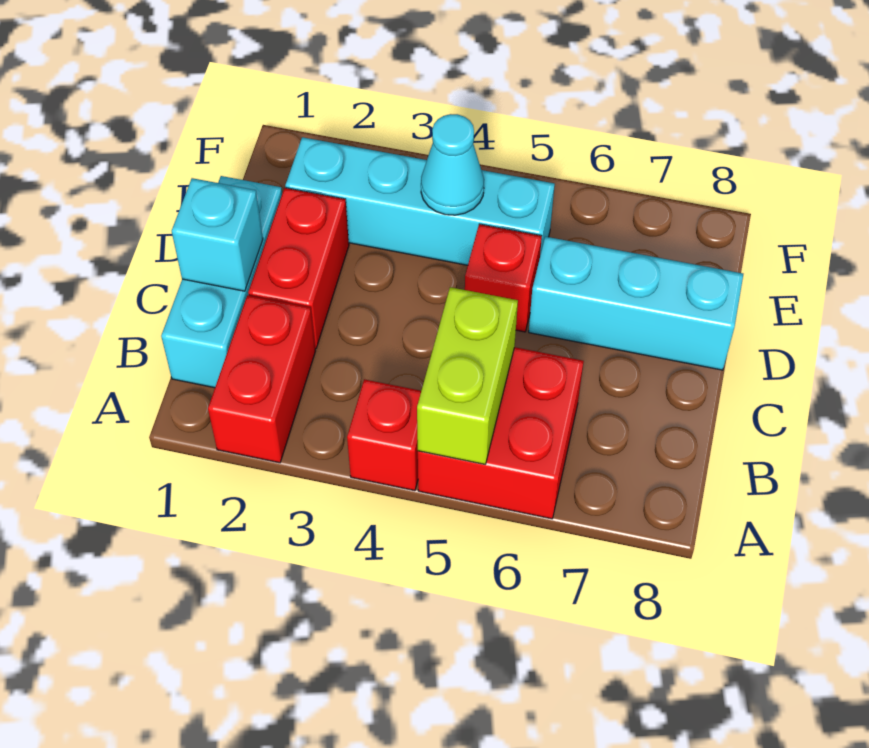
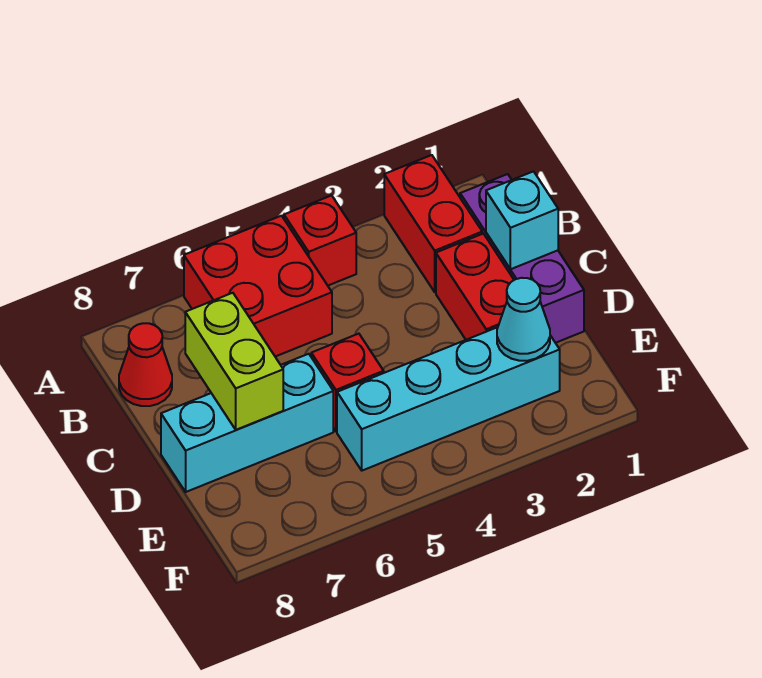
lime 1x2 brick [417,287,518,464] -> lime 1x2 brick moved to [185,293,283,430]
cyan 1x3 brick [161,176,282,388] -> purple 1x3 brick [460,174,584,343]
none -> red 1x1 cone [119,323,172,406]
cyan 1x1 cone [421,114,484,215] -> cyan 1x1 cone moved to [497,278,550,361]

